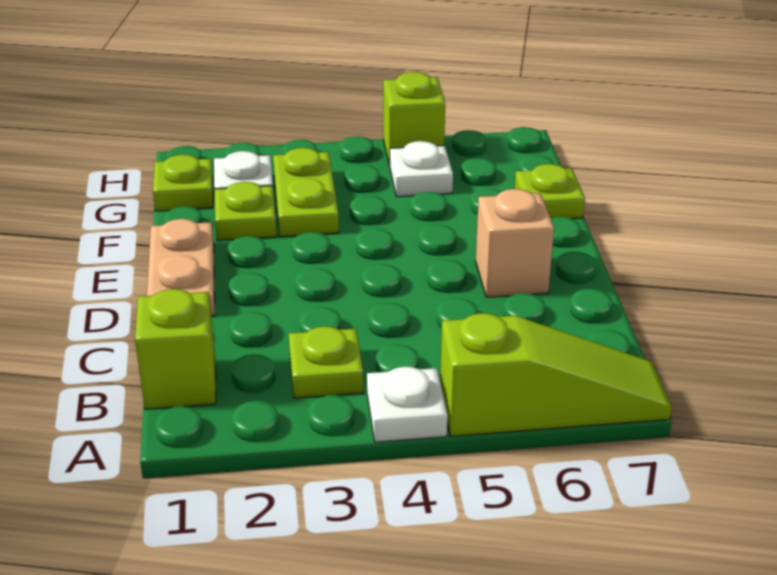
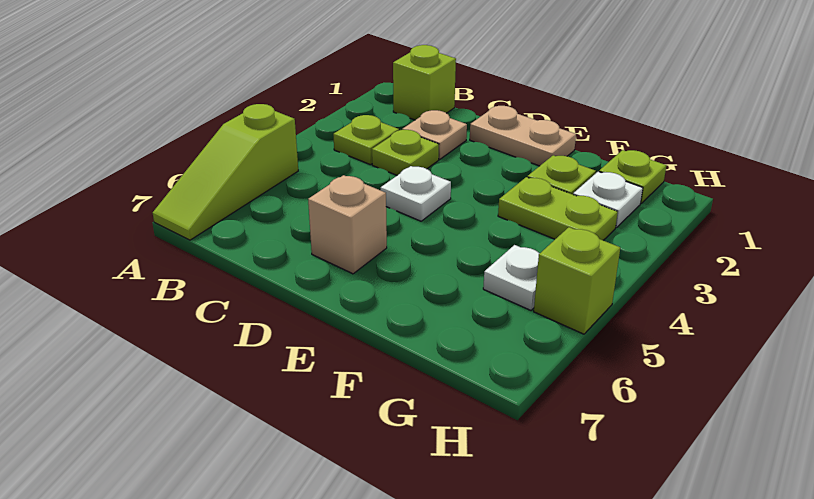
white 1x1 plate [367,367,448,442] -> white 1x1 plate moved to [381,166,451,221]
none -> tan 1x1 plate [402,110,467,159]
lime 1x1 plate [515,164,585,219] -> lime 1x1 plate moved to [372,130,439,175]

